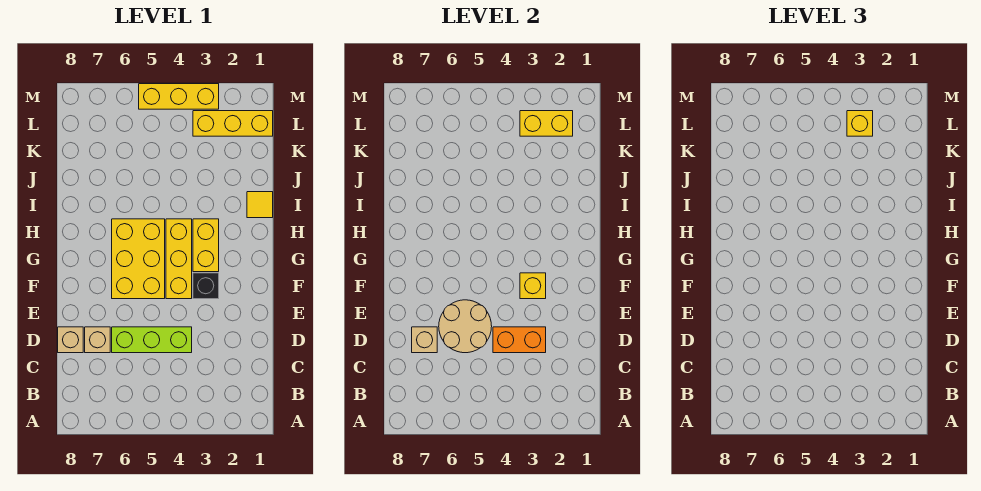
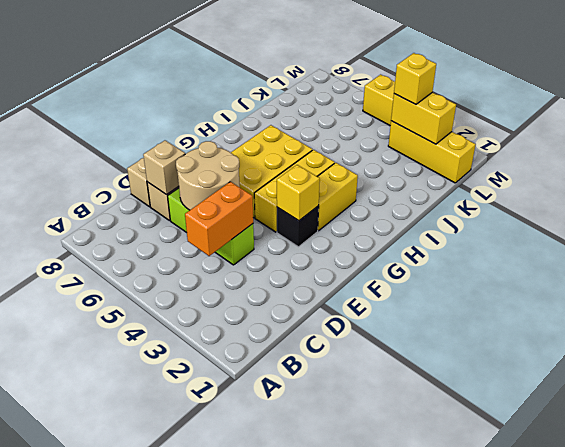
orange 1x2 brick [493,327,546,353] -> orange 1x2 brick turned to [185,182,253,256]
yellow 1x1 tile [247,192,273,218] -> none

